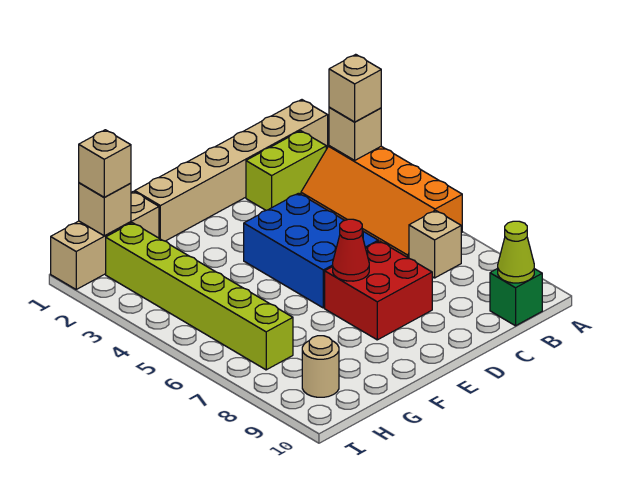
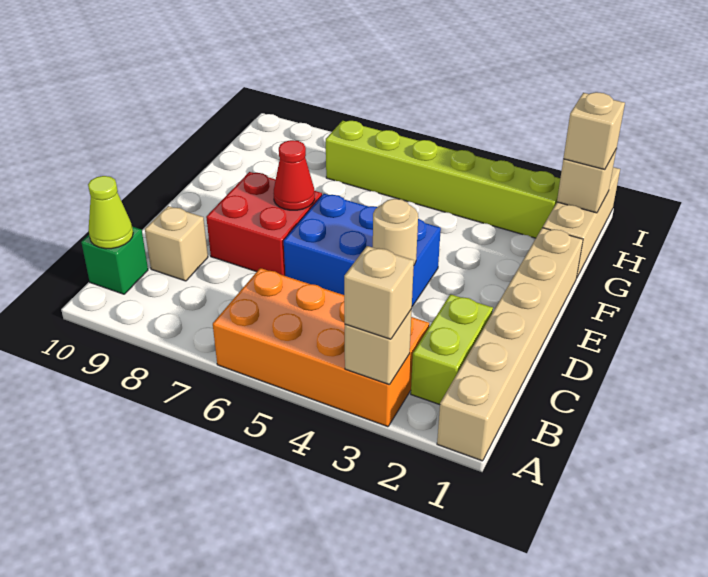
orange 2x4 slope [301,146,462,258] -> orange 2x4 brick [213,268,429,427]
tan 1x1 brick [409,210,461,278] -> tan 1x1 brick moved to [145,206,208,281]
tan 1x1 round brick [302,336,339,397] -> tan 1x1 round brick moved to [373,199,418,265]

